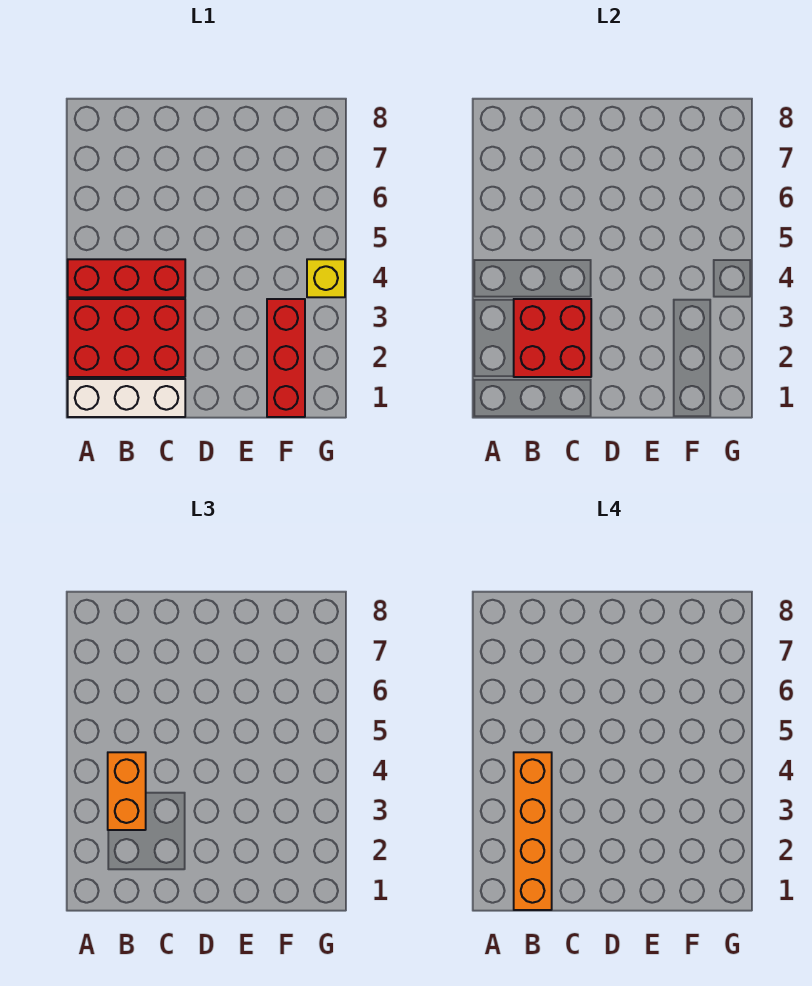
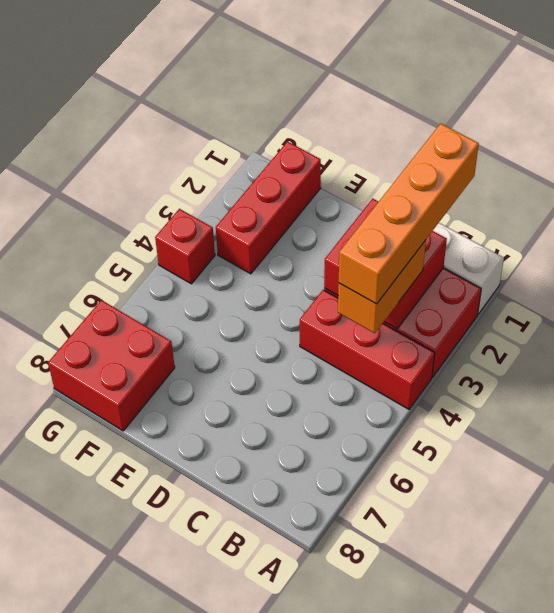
none -> red 2x2 brick [48,300,175,431]
yellow 1x1 brick [307,259,345,297] -> red 1x1 brick [155,209,215,284]

